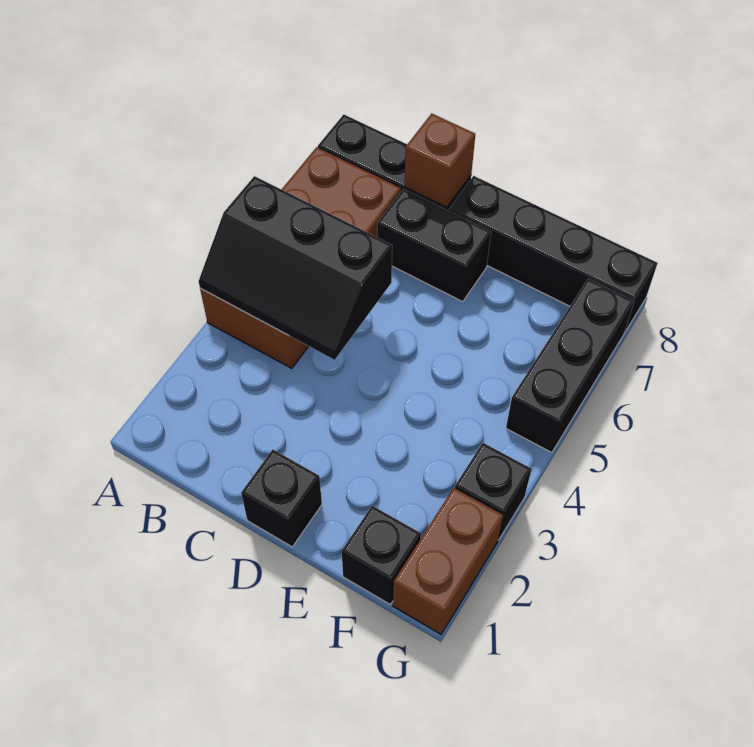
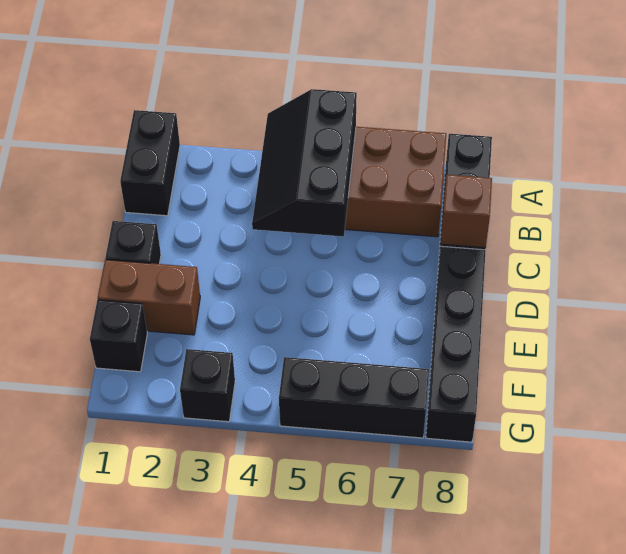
black 1x2 brick [377,189,491,302] -> black 1x2 brick moved to [120,110,180,216]
brown 1x2 brick [393,488,503,634] -> brown 1x2 brick moved to [98,260,200,335]

